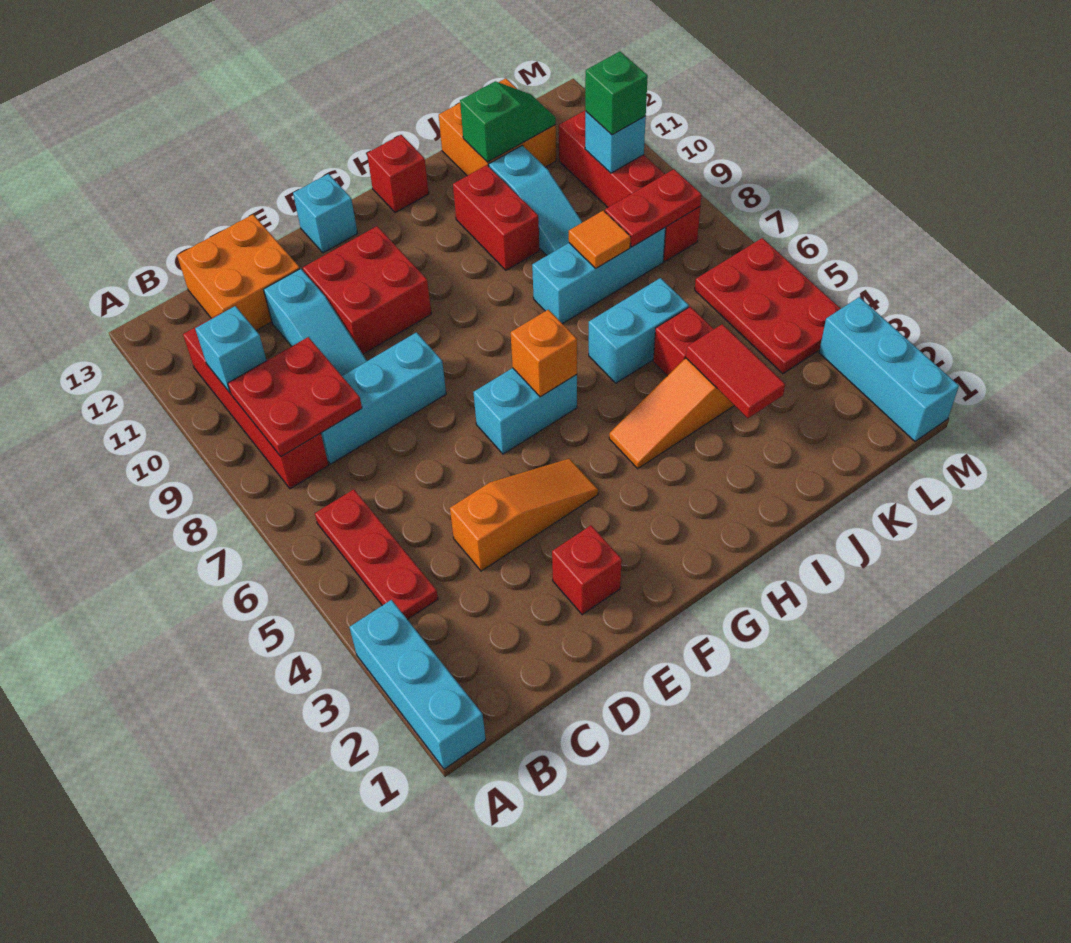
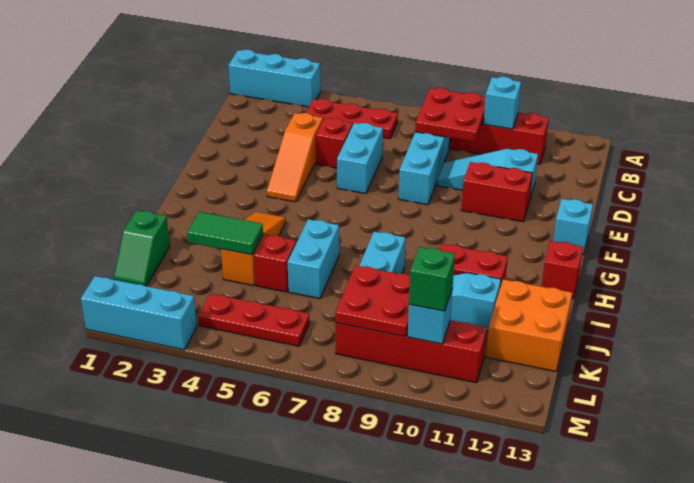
orange 2x2 brick [177,215,300,331] -> none
red 1x1 brick [552,525,622,615] -> red 1x1 brick moved to [316,118,353,168]
red 2x2 brick [303,226,431,354] -> red 1x2 brick [461,162,532,222]
cyan 1x2 brick [473,368,577,454] -> cyan 1x2 brick moved to [337,123,383,194]
orange 1x1 brick [511,310,577,397] -> none
red 1x2 tile [686,324,785,418] -> green 1x2 tile [187,212,263,255]
orange 1x1 tile [569,211,630,268] -> none
green 1x2 slope [460,81,556,162] -> green 1x2 slope moved to [114,210,170,286]
red 1x2 plate [605,169,702,247] -> red 2x2 plate [335,265,410,337]
red 2x3 plate [695,238,841,374] -> red 1x3 plate [198,294,309,346]

